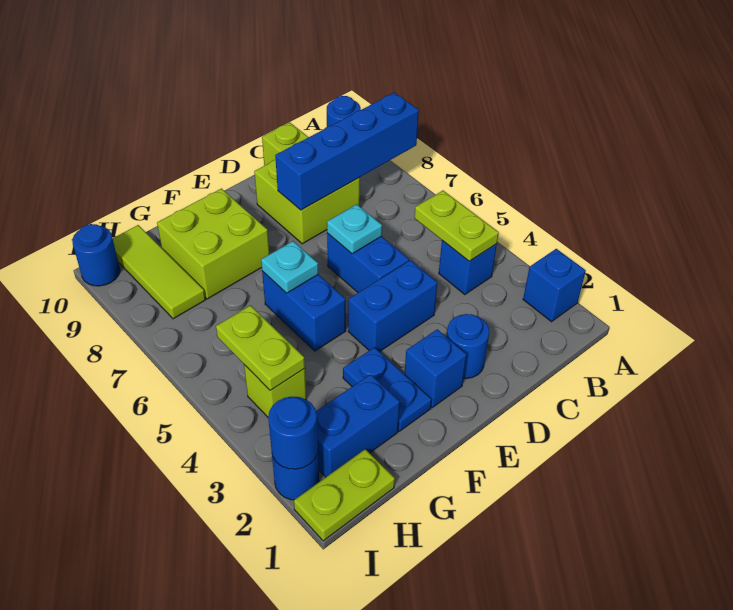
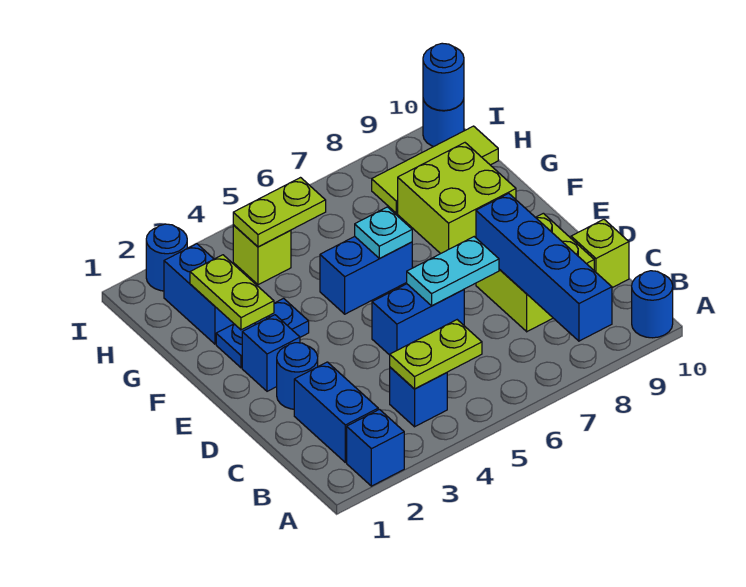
blue 1x2 brick [348,260,437,352] -> blue 1x2 brick moved to [294,362,378,462]
cyan 1x1 plate [327,204,382,254] -> cyan 1x2 plate [407,237,499,306]
lime 1x2 plate [294,449,395,541] -> lime 1x2 plate moved to [190,255,274,330]
blue 1x1 round brick [268,397,318,469] -> blue 1x1 round brick moved to [423,43,464,111]

